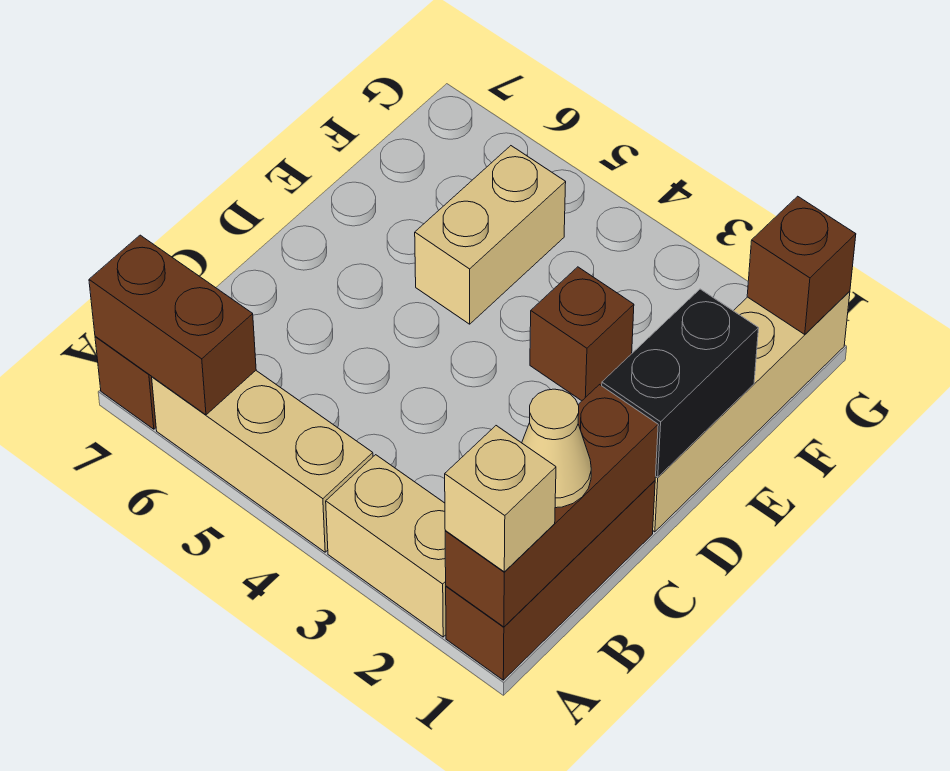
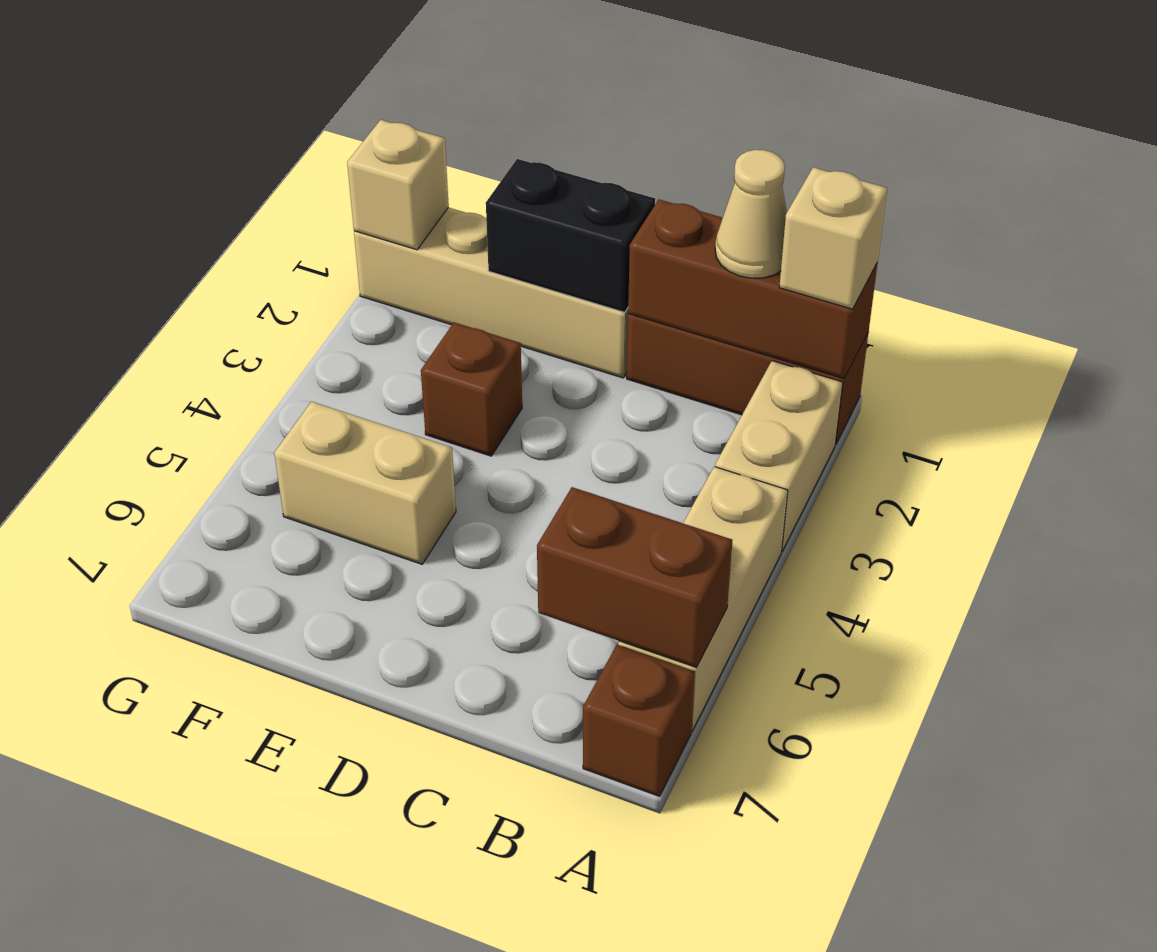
brown 1x2 brick [89,235,256,415] -> brown 1x2 brick turned to [537,487,732,667]
brown 1x1 brick [747,196,856,334] -> tan 1x1 brick [347,120,449,250]

